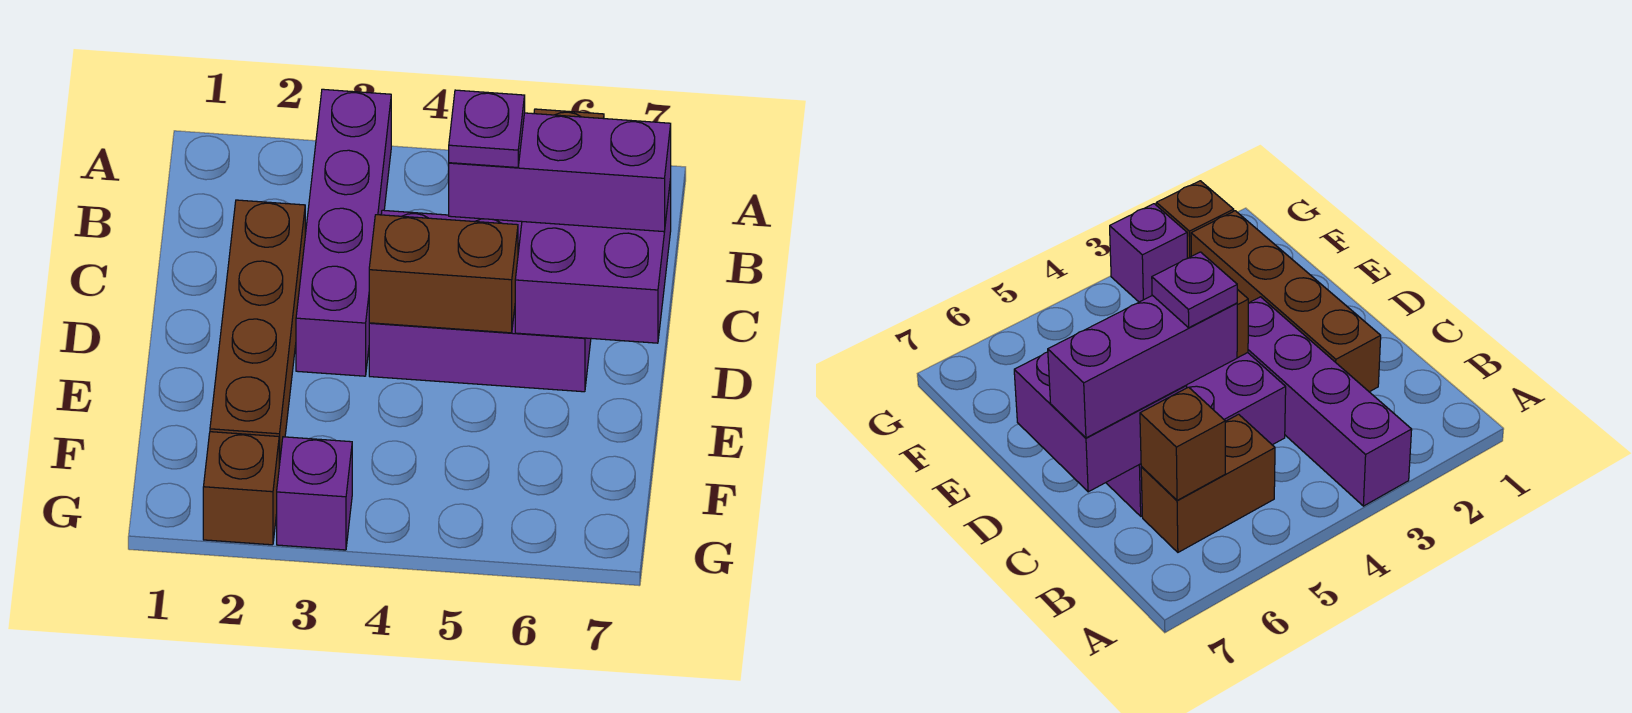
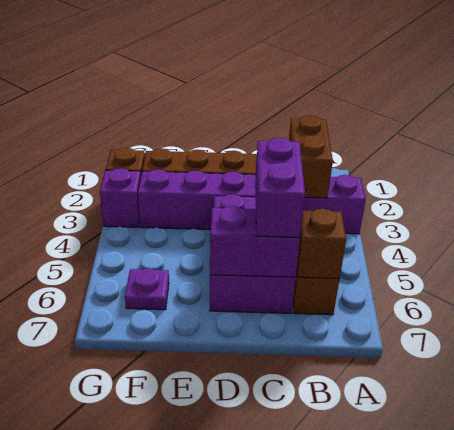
purple 1x4 brick [296,89,391,376] -> purple 1x6 brick [138,169,366,234]
purple 1x3 brick [449,113,671,232] -> purple 1x2 brick [255,138,305,237]
purple 1x1 plate [449,90,525,167] -> purple 1x1 plate moved to [125,268,169,310]
purple 2x2 brick [515,179,671,343] -> purple 1x2 brick [210,206,300,277]
brown 1x2 brick [369,215,518,333] -> brown 1x2 brick moved to [289,116,333,198]

